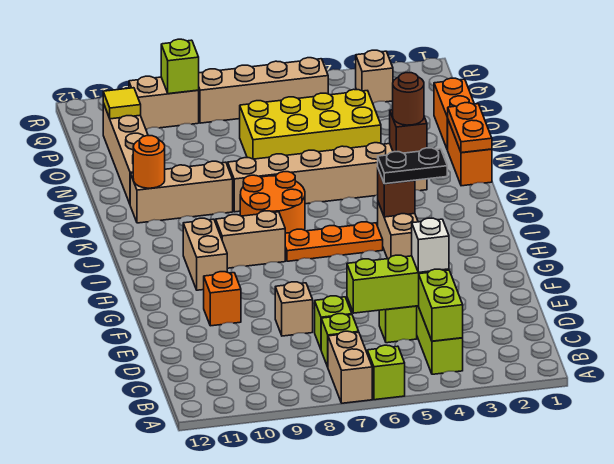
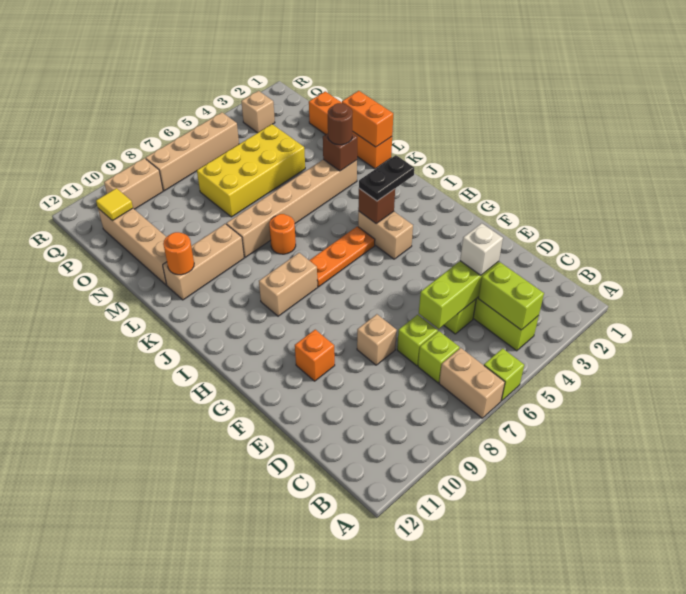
tan 1x2 brick [183,218,227,290] -> none
orange 2x2 round brick [240,172,305,233] -> orange 1x1 round brick [269,214,296,254]
orange 1x2 plate [447,103,492,153] -> orange 1x2 brick [342,91,393,147]
lime 1x1 brick [161,39,199,94] -> none

